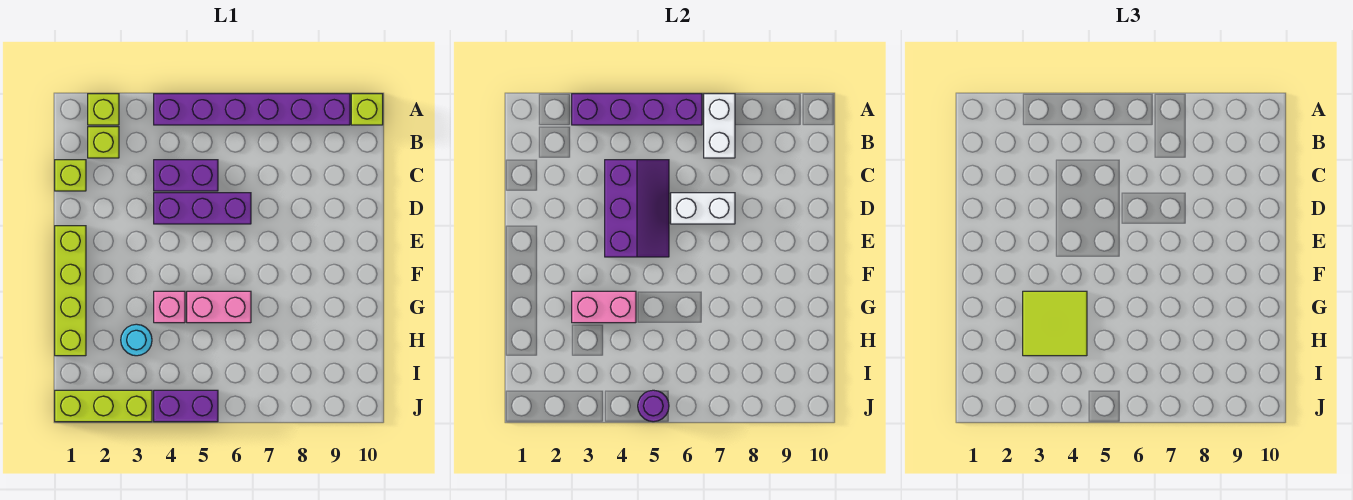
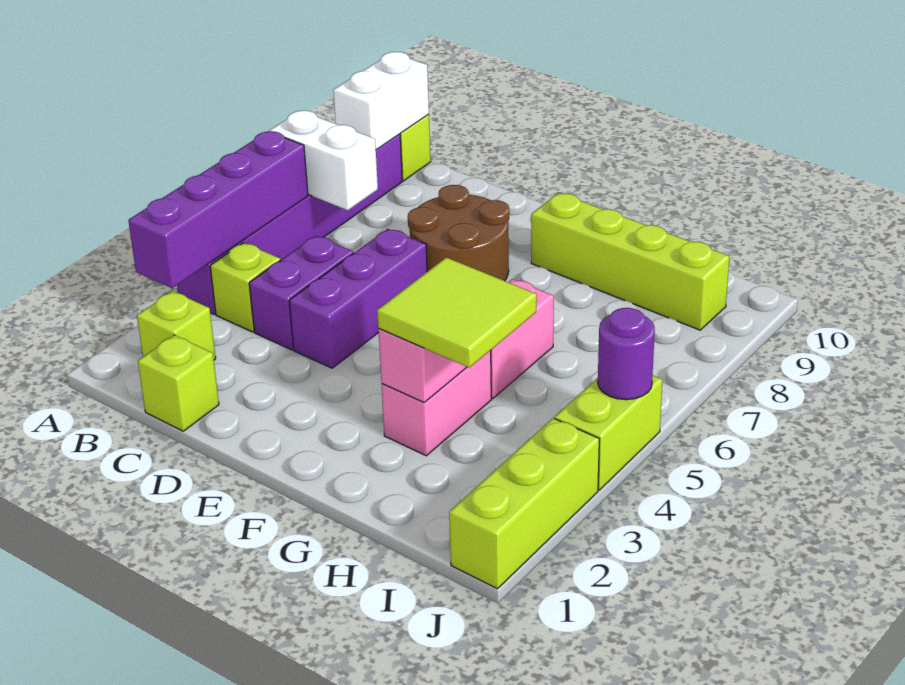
lime 1x1 brick [88,94,119,125] -> lime 1x1 brick moved to [210,243,280,332]
purple 2x3 slope [605,160,669,257] -> none
white 1x2 brick [671,193,735,224] -> white 1x2 brick moved to [333,52,429,150]
none -> brown 2x2 round brick [408,185,509,281]
lime 1x4 brick [55,226,86,356] -> lime 1x4 brick moved to [531,193,730,330]
pink 1x1 brick [154,291,185,323] -> pink 1x2 brick [381,350,491,456]
cyan 1x1 round brick [121,324,152,356] -> none
purple 1x2 brick [154,390,218,422] -> lime 1x2 brick [555,376,663,490]

